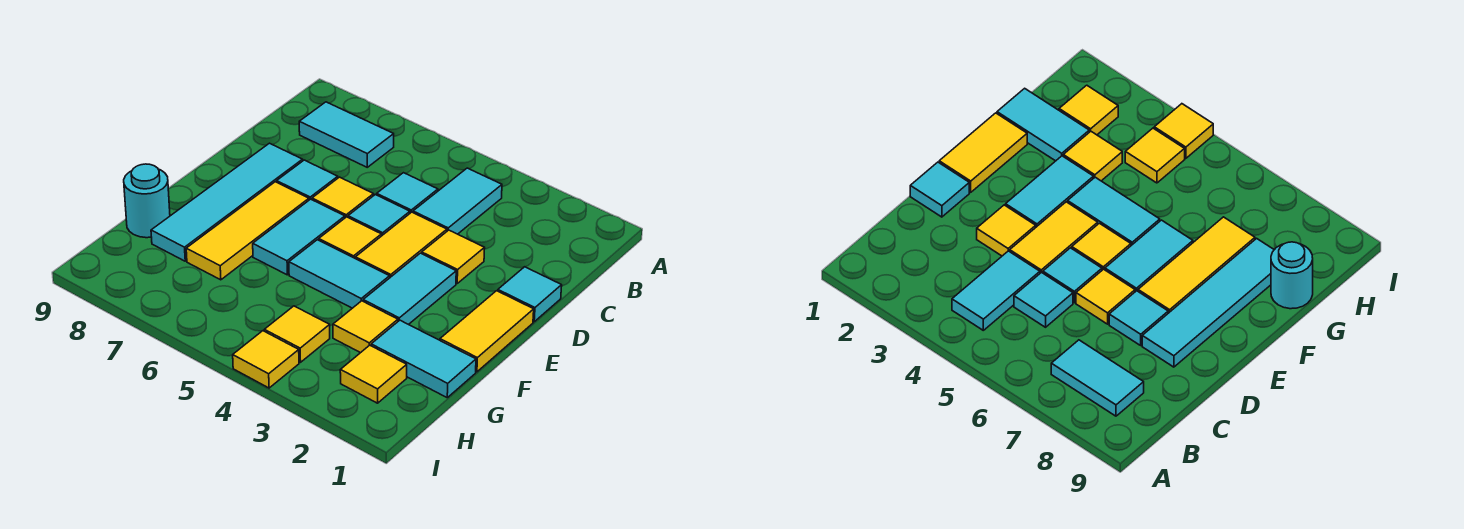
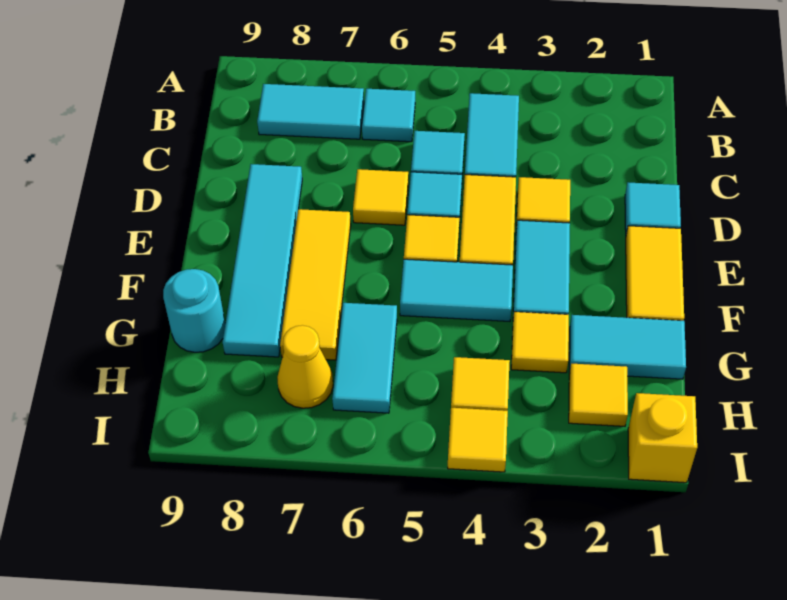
cyan 1x1 tile [277,160,338,200] -> cyan 1x1 tile moved to [362,89,415,142]
cyan 1x2 tile [253,199,345,275] -> cyan 1x2 tile moved to [332,303,397,413]
none -> yellow 1x1 cone [277,325,333,408]
none -> yellow 1x1 brick [628,393,697,483]

